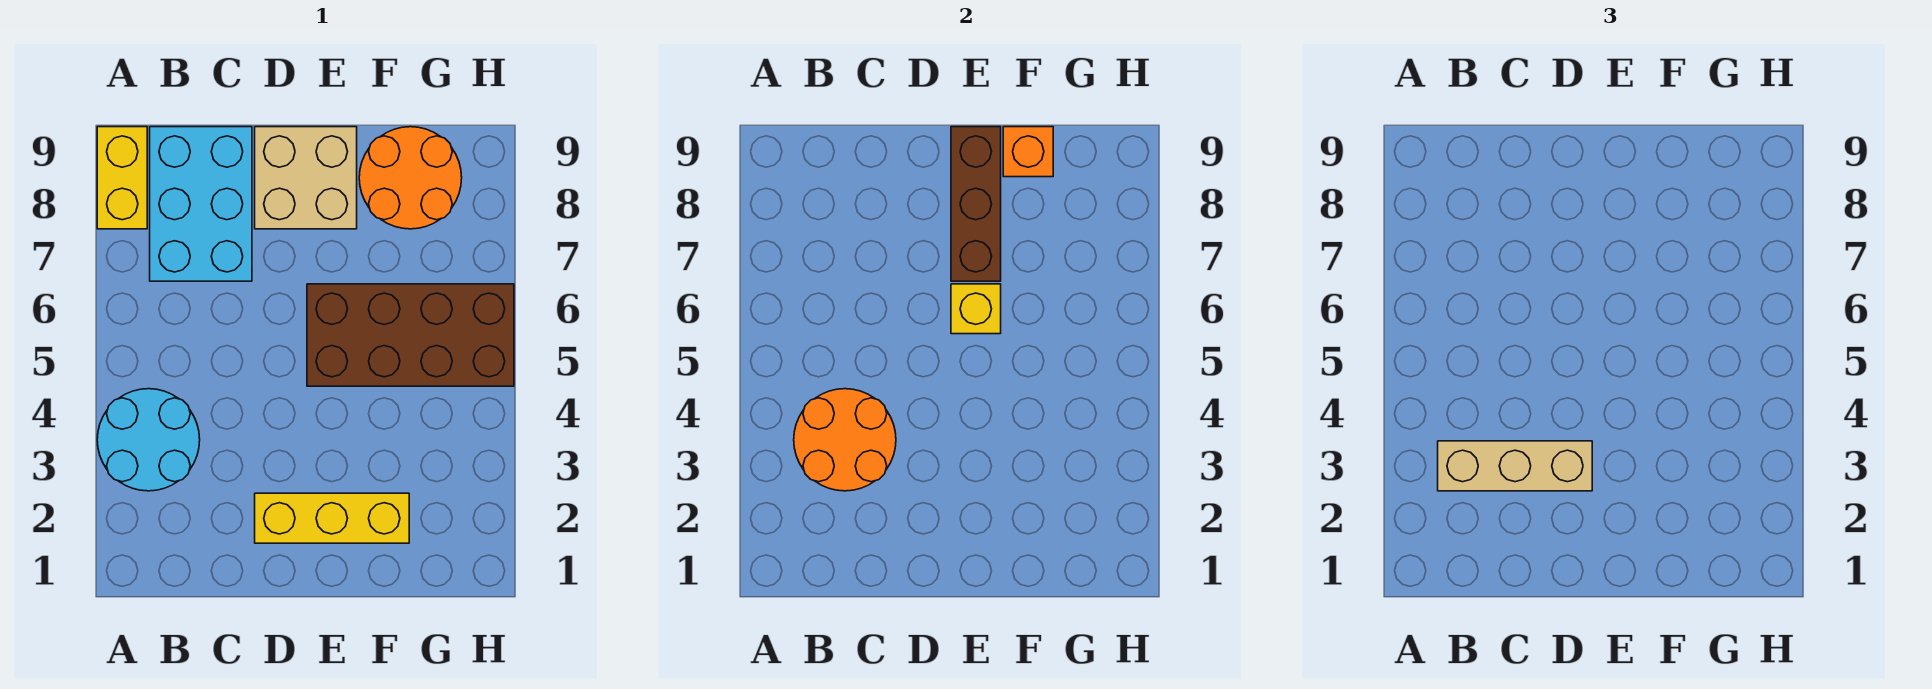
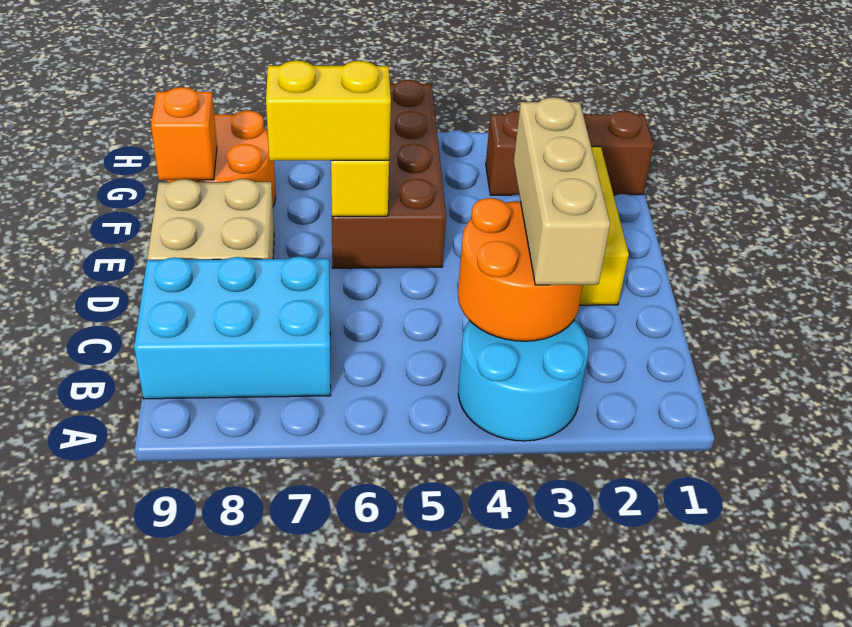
yellow 1x2 brick [97,127,147,229] -> yellow 1x2 brick moved to [266,61,391,161]
brown 1x3 brick [951,127,1001,281] -> brown 1x3 brick moved to [486,111,654,195]

